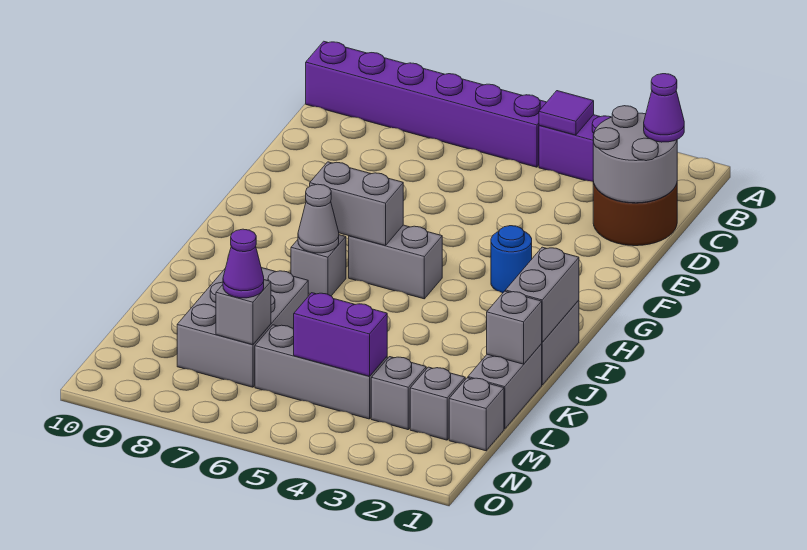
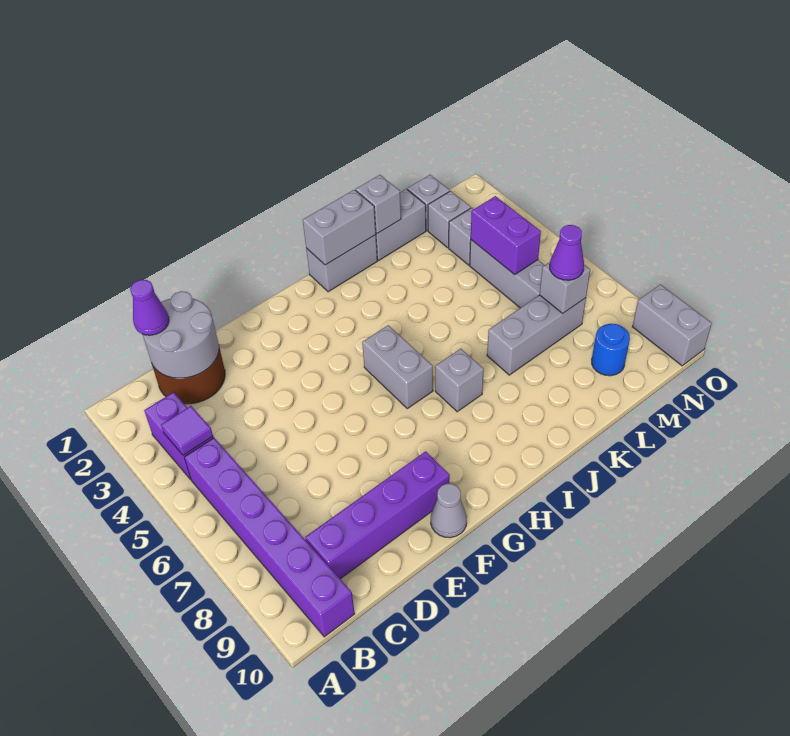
none -> purple 1x4 brick [305,451,450,579]
blue 1x1 round brick [491,226,532,293] -> blue 1x1 round brick moved to [592,324,630,376]
grey 1x2 brick [310,162,403,246] -> grey 1x2 brick moved to [632,285,712,366]
grey 1x1 cone [298,184,339,253] -> grey 1x1 cone moved to [431,484,467,538]
grey 2x3 brick [177,268,308,387] -> grey 1x3 brick [487,295,586,375]

